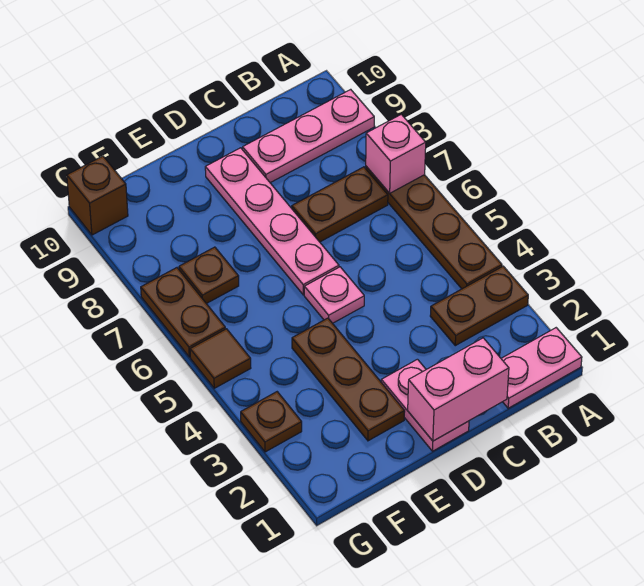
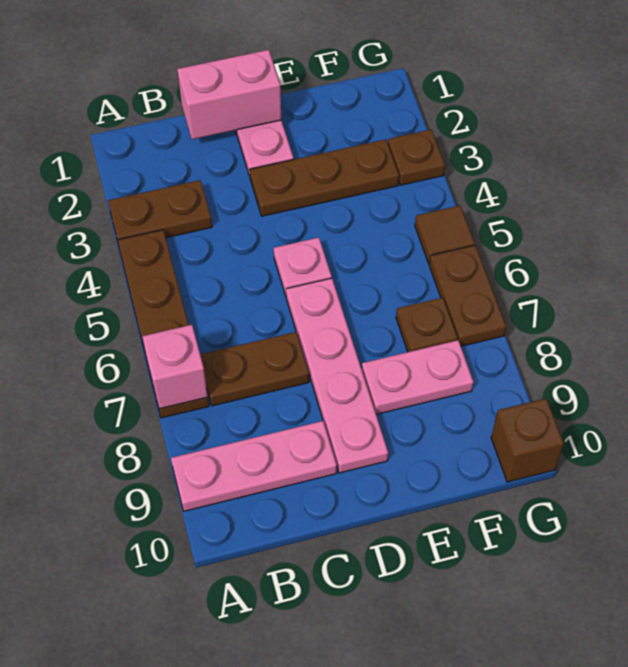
pink 1x2 plate [501,328,582,408] -> pink 1x2 plate moved to [362,340,474,414]
brown 1x3 plate [292,318,405,441] -> brown 1x3 plate turned to [250,139,399,216]

